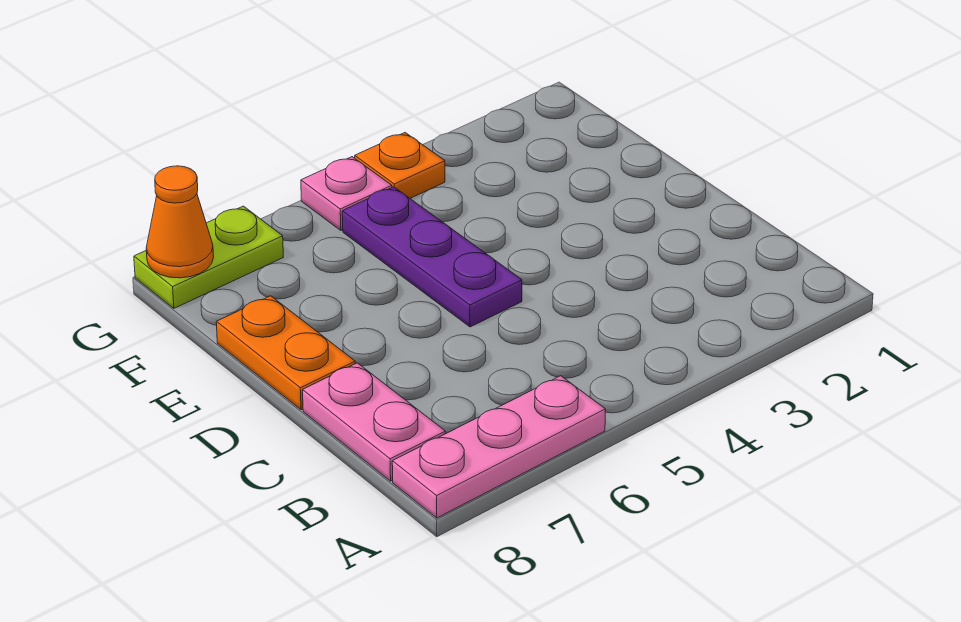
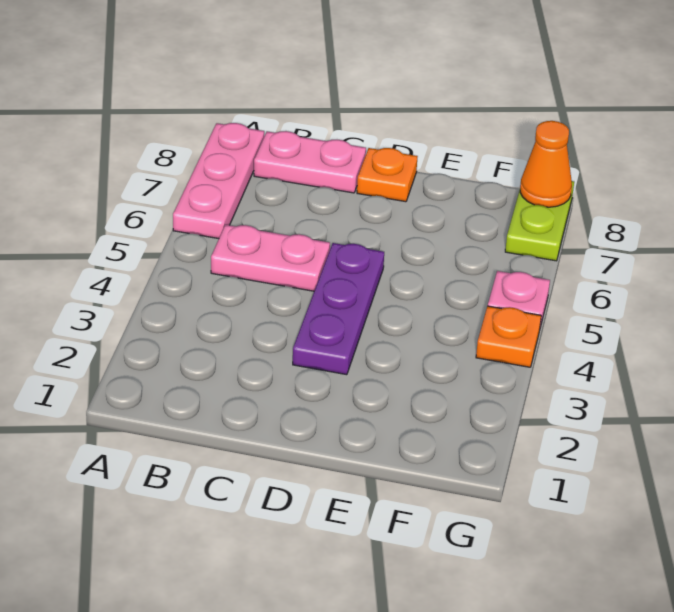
none -> pink 1x2 plate [211,225,330,291]
purple 1x3 plate [342,187,522,327] -> purple 1x3 plate turned to [293,243,384,375]
orange 1x2 plate [216,296,355,410] -> orange 1x1 plate [357,148,418,202]

